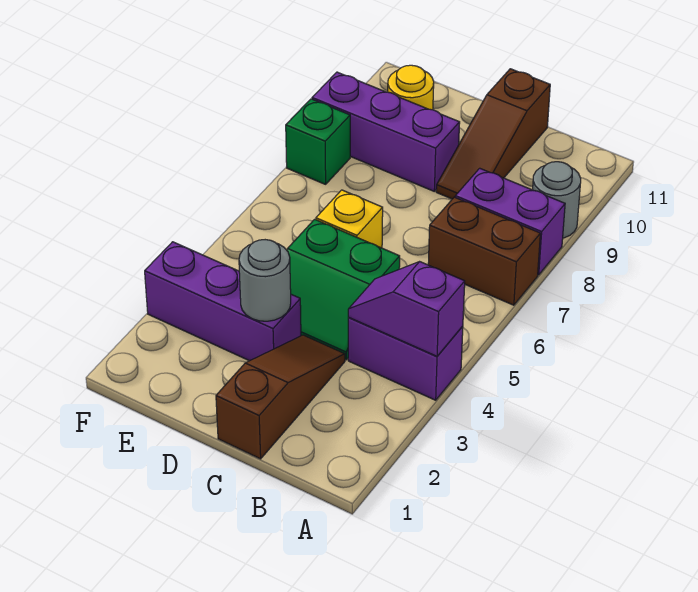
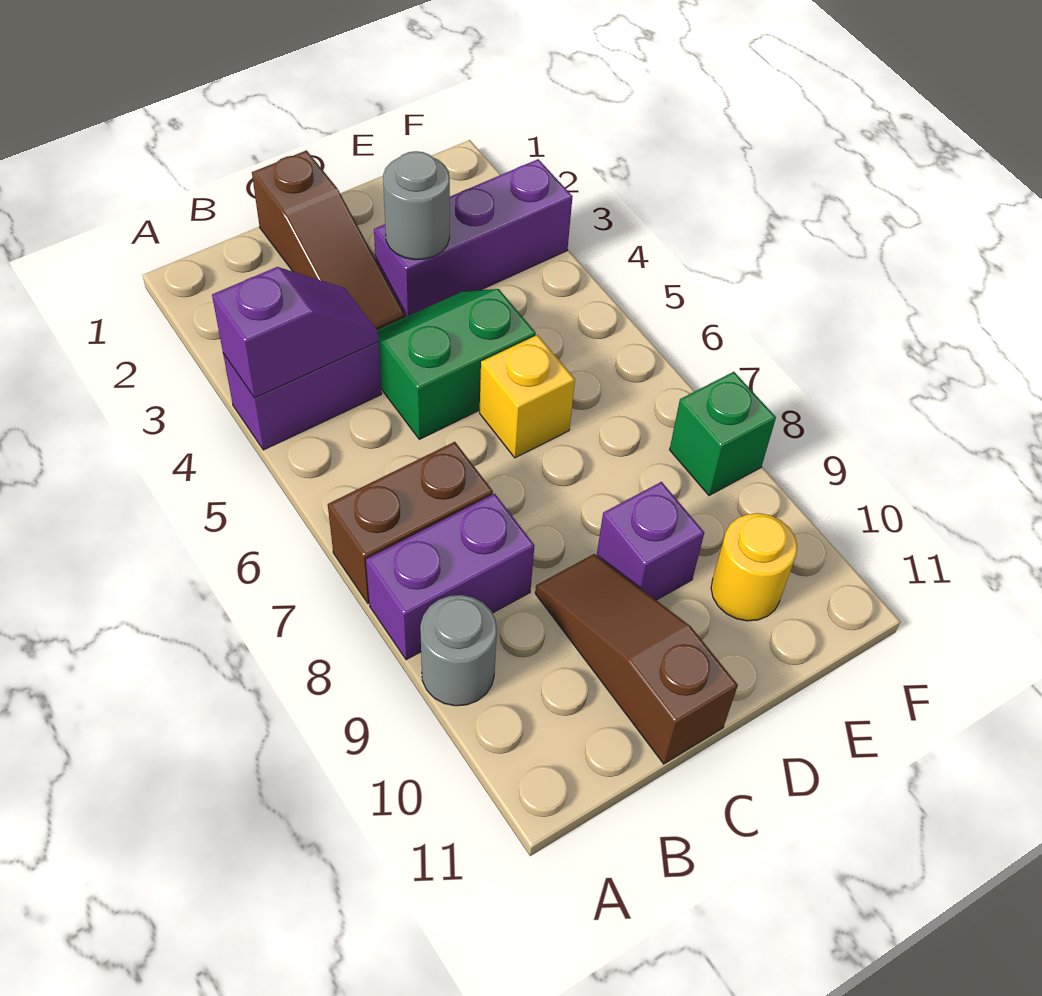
purple 1x3 brick [312,72,460,191] -> purple 1x1 brick [597,482,704,600]

